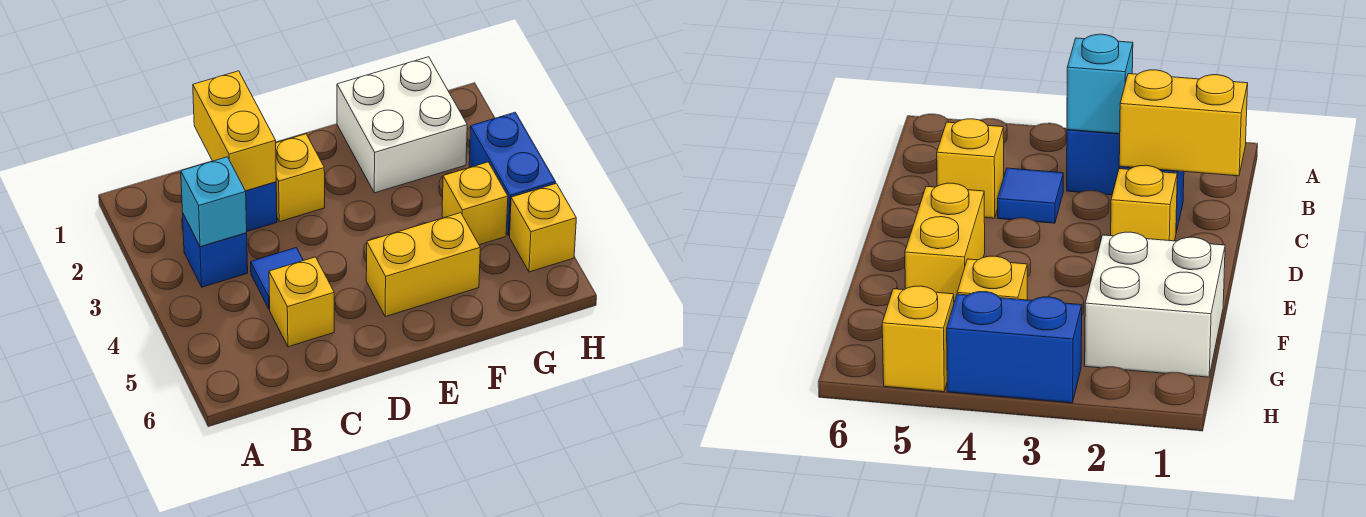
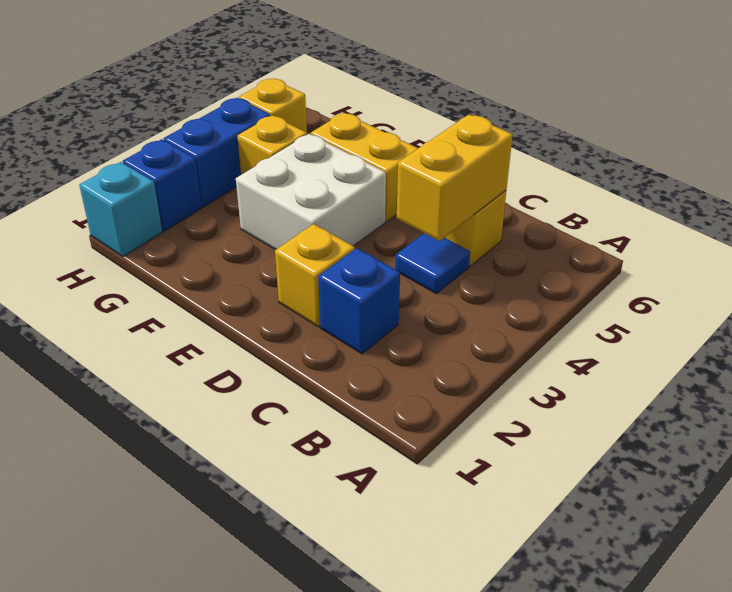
blue 1x1 brick [183,214,248,287] -> blue 1x1 brick moved to [123,139,201,231]
cyan 1x1 brick [181,157,247,247] -> cyan 1x1 brick moved to [79,162,162,257]
yellow 1x2 brick [193,71,276,191] -> yellow 1x2 brick moved to [397,115,513,241]
white 2x2 brick [337,57,467,193] -> white 2x2 brick moved to [236,134,386,250]

